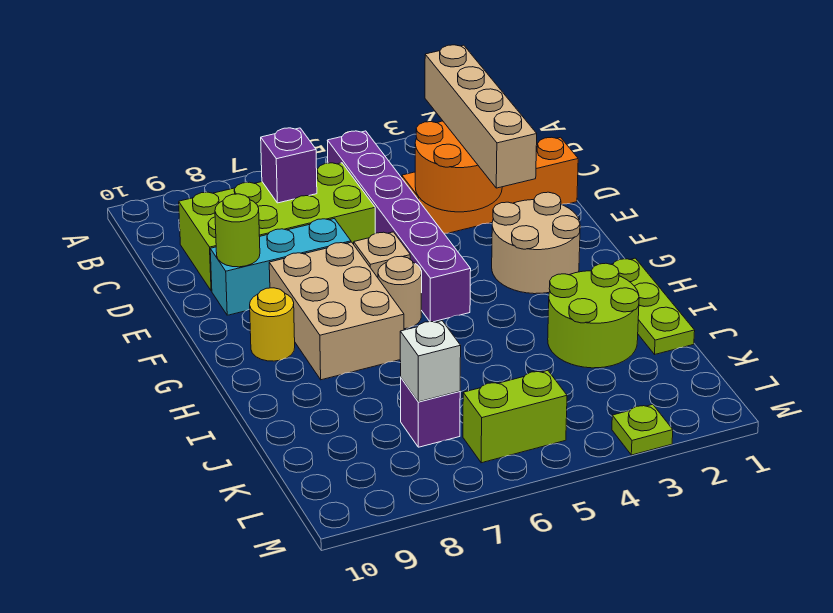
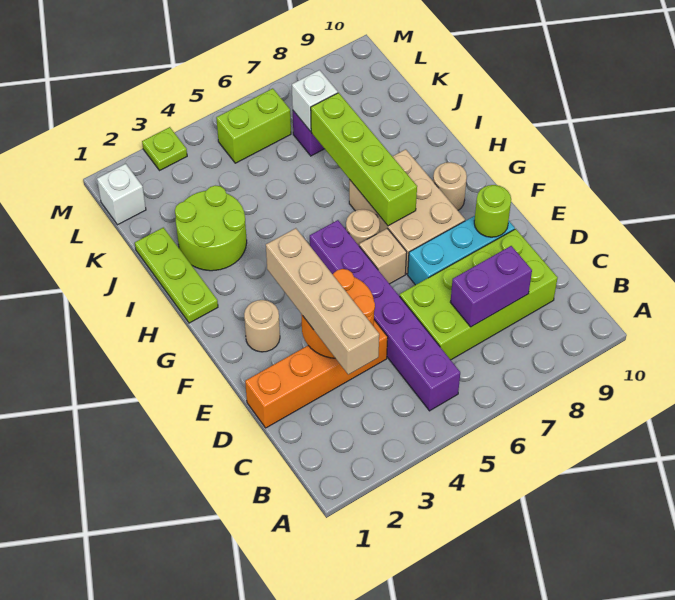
purple 1x1 brick [261,128,317,203] -> purple 1x2 brick [450,246,532,327]
tan 2x2 round brick [492,192,580,294] -> tan 1x1 round brick [244,300,280,352]
none -> lime 1x4 brick [311,93,417,226]
yellow 1x1 round brick [250,288,295,361] -> tan 1x1 round brick [433,162,467,210]
none -> white 1x1 brick [97,164,146,225]

